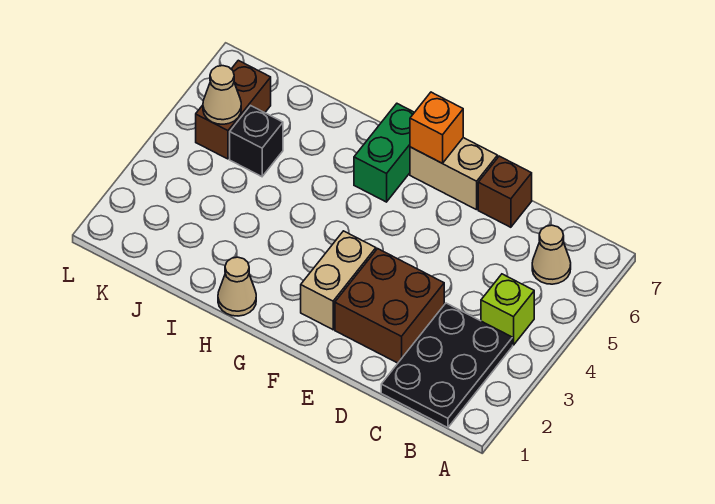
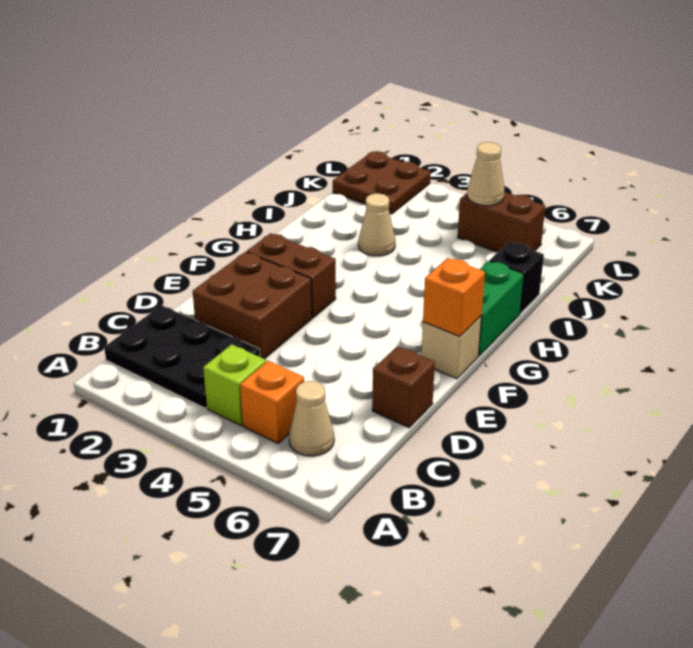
none -> orange 1x1 brick [240,361,304,443]
tan 1x2 brick [410,138,498,210] -> tan 1x1 brick [421,316,482,379]
tan 1x2 brick [301,231,376,329] -> brown 1x2 brick [247,233,336,318]
green 1x2 brick [354,104,414,202] -> green 1x2 brick turned to [478,261,524,356]
tan 1x1 cone [218,257,256,316] -> tan 1x1 cone moved to [358,193,395,256]
black 1x1 brick [230,106,283,177] -> black 1x1 brick moved to [490,242,544,313]
none -> brown 2x2 plate [333,151,431,214]

